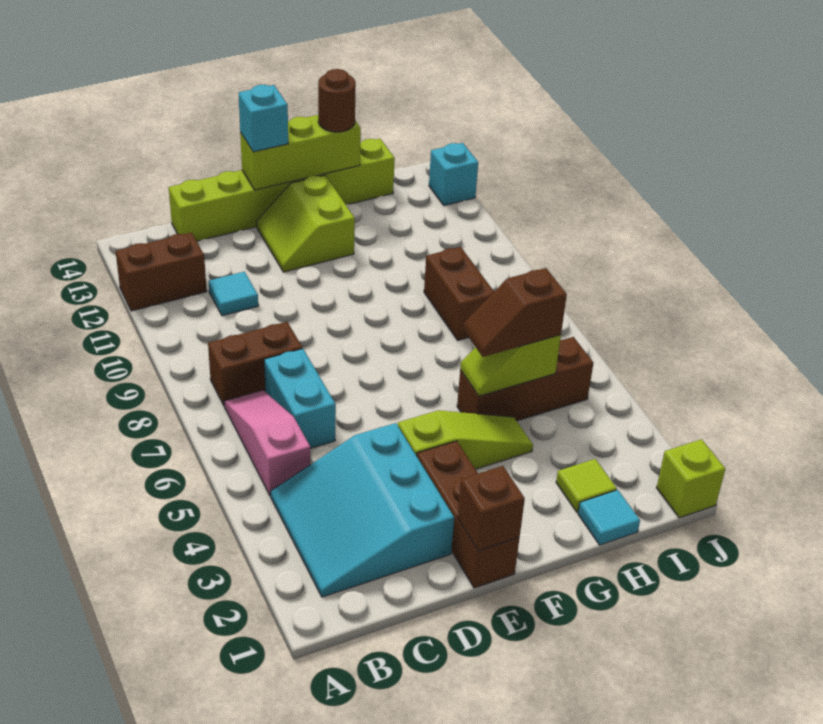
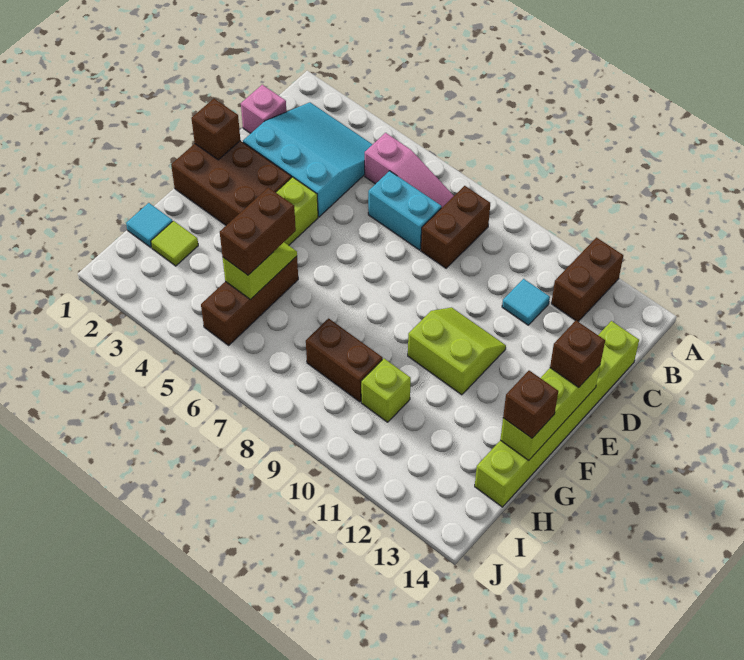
none -> pink 1x1 brick [241,85,286,133]
brown 1x3 brick [417,441,519,588] -> brown 2x3 brick [171,141,291,225]
lime 2x2 slope [256,175,355,272] -> lime 2x2 slope moved to [408,307,506,395]
cyan 1x1 brick [239,85,288,152] -> brown 1x1 brick [550,321,605,387]
brown 1x2 slope [464,268,567,357] -> brown 1x2 brick [220,187,296,275]
brown 1x1 round brick [318,69,356,132] -> brown 1x1 brick [503,371,558,438]
lime 1x1 brick [657,439,725,518] -> lime 1x1 brick moved to [361,359,411,422]
cyan 1x1 brick [429,143,478,206] -> none

